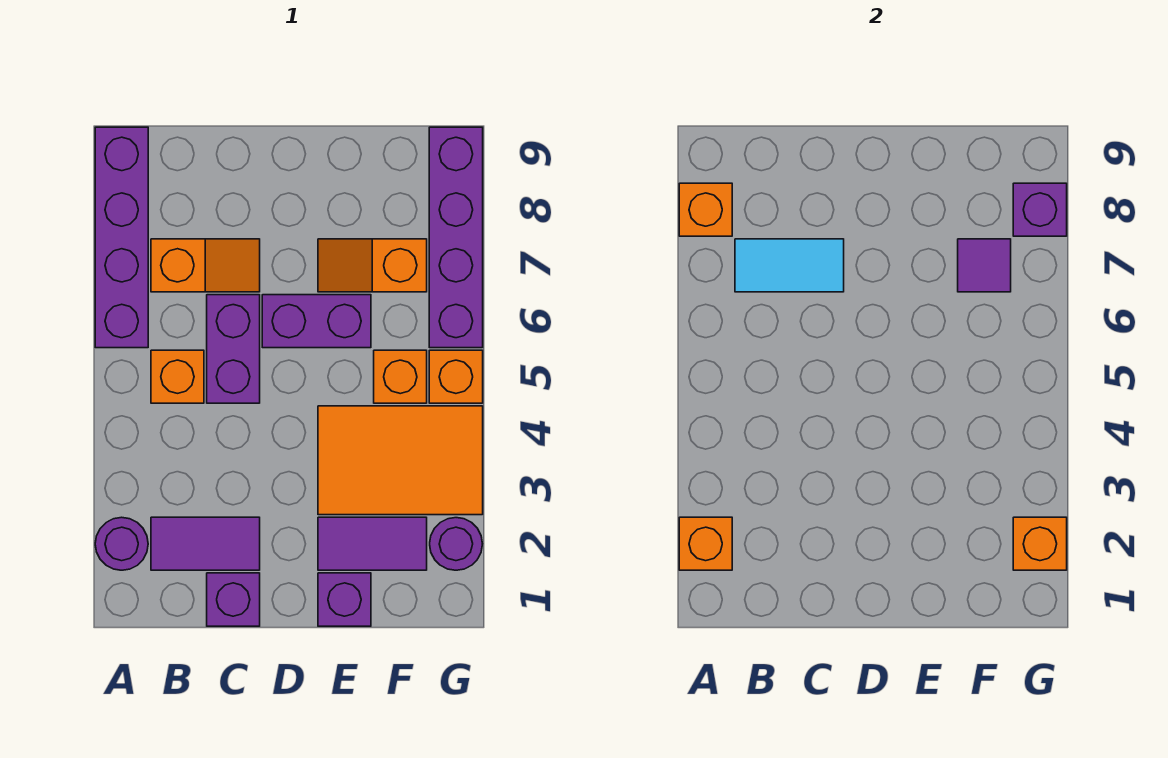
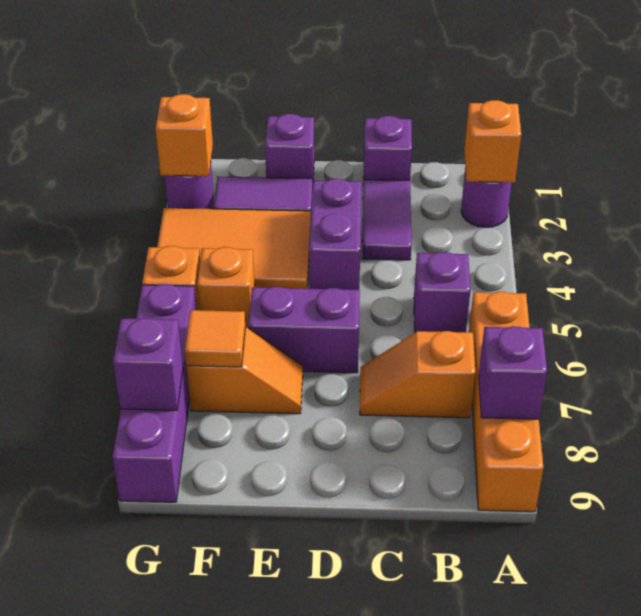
purple 1x4 brick [95,127,148,348] -> orange 1x4 brick [469,292,544,512]
orange 1x1 brick [679,183,732,236] -> purple 1x1 brick [479,326,547,419]
purple 1x2 tile [151,517,260,570] -> purple 1x2 tile turned to [362,179,411,260]
orange 1x1 brick [151,350,204,403] -> purple 1x1 brick [414,252,470,332]
cyan 1x2 tile [735,239,844,292] -> none
purple 1x2 brick [207,295,260,403] -> purple 1x2 brick moved to [309,179,362,290]
purple 1x1 tile [958,239,1011,292] -> orange 1x1 tile [185,310,245,367]

